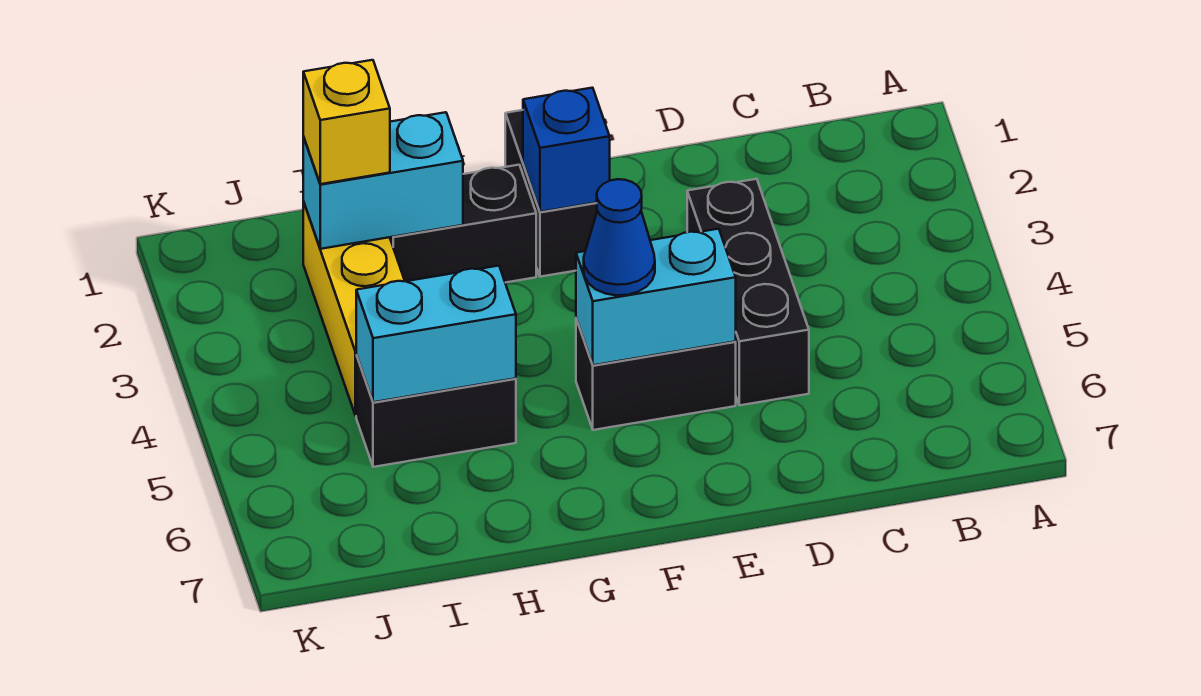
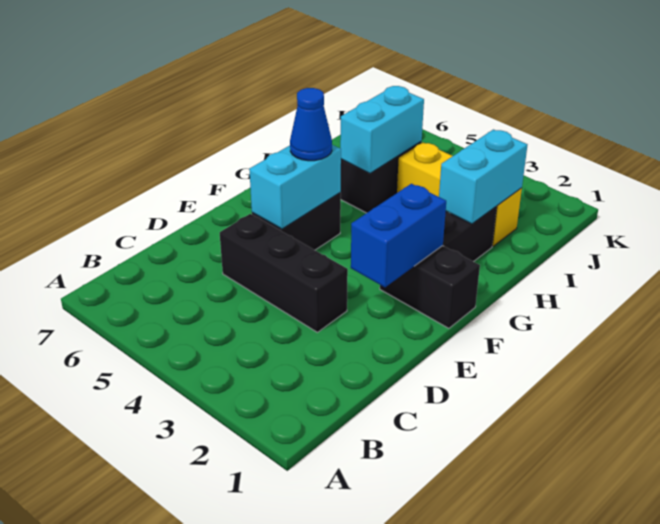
blue 1x1 brick [523,88,610,212] -> blue 1x2 brick [351,184,446,287]
yellow 1x1 brick [303,60,390,184] -> none

